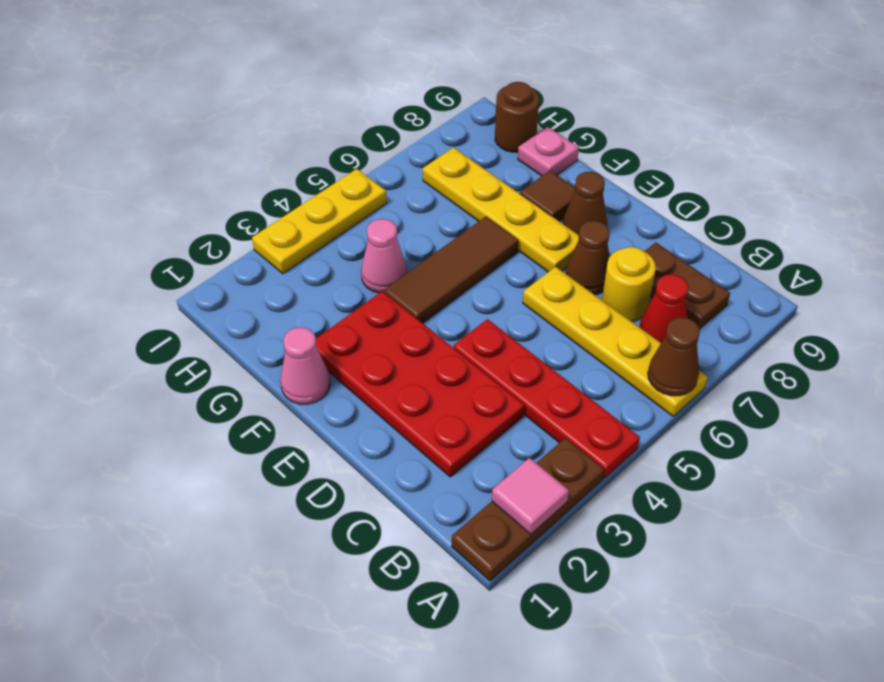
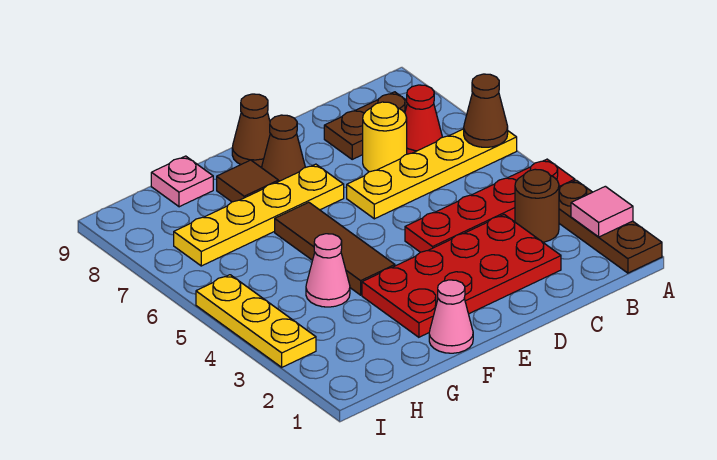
brown 1x1 cone [566,221,610,295] -> brown 1x1 cone moved to [232,94,270,167]
brown 1x1 round brick [495,82,539,152] -> brown 1x1 round brick moved to [515,169,559,242]

